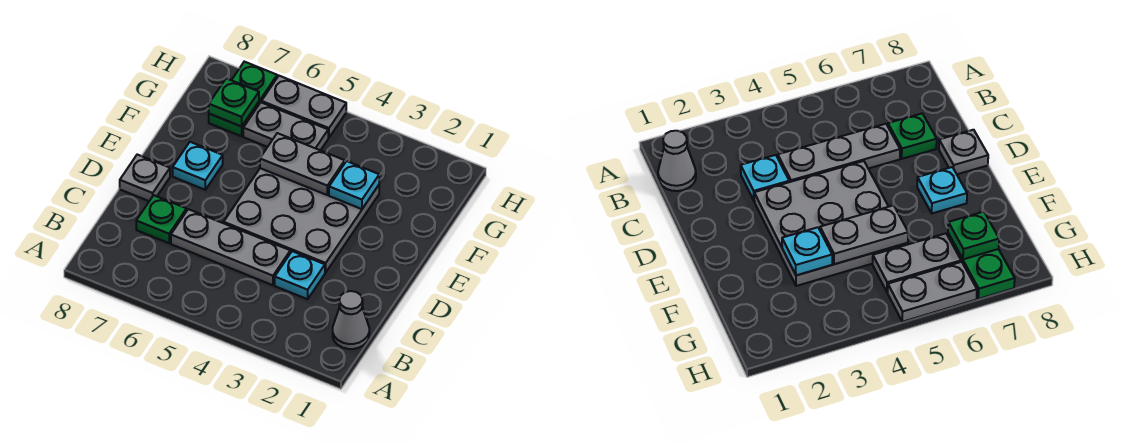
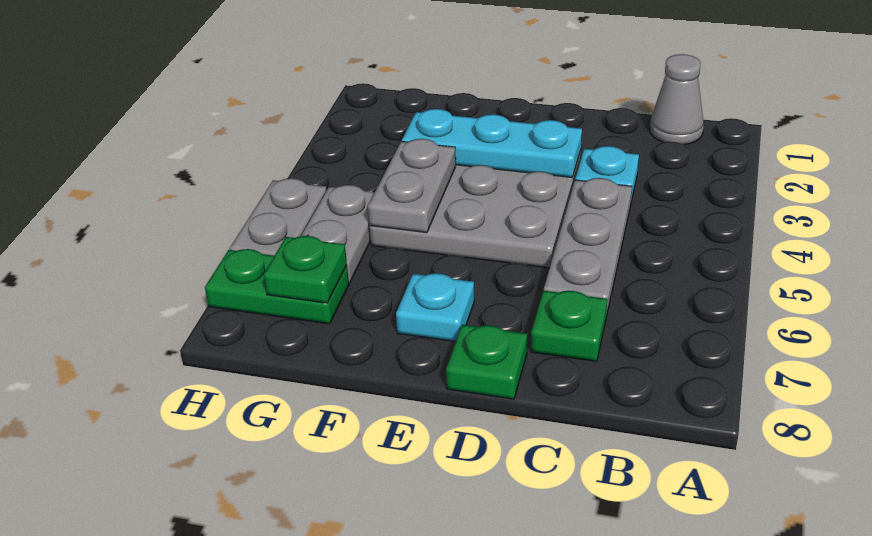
grey 1x1 plate [120,155,170,201] -> green 1x1 plate [446,325,527,399]
cyan 1x1 plate [329,161,379,209] -> cyan 1x3 plate [402,109,582,178]

